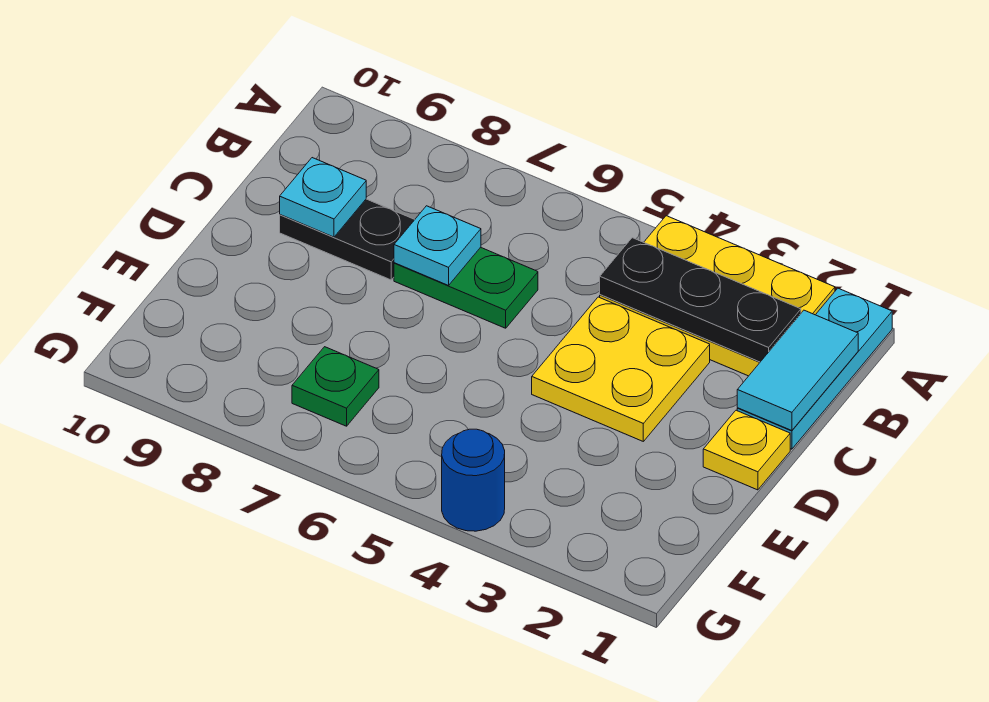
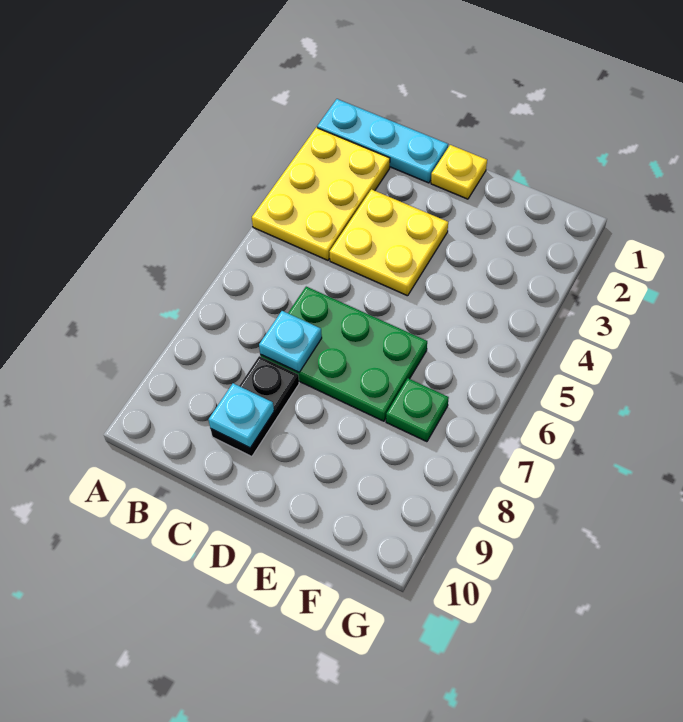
cyan 1x2 tile [737,310,858,431] -> none
black 1x3 plate [600,238,801,362] -> none
green 1x2 plate [394,247,538,328] -> green 2x3 plate [260,287,427,421]
blue 1x1 round brick [442,429,505,531] -> none

